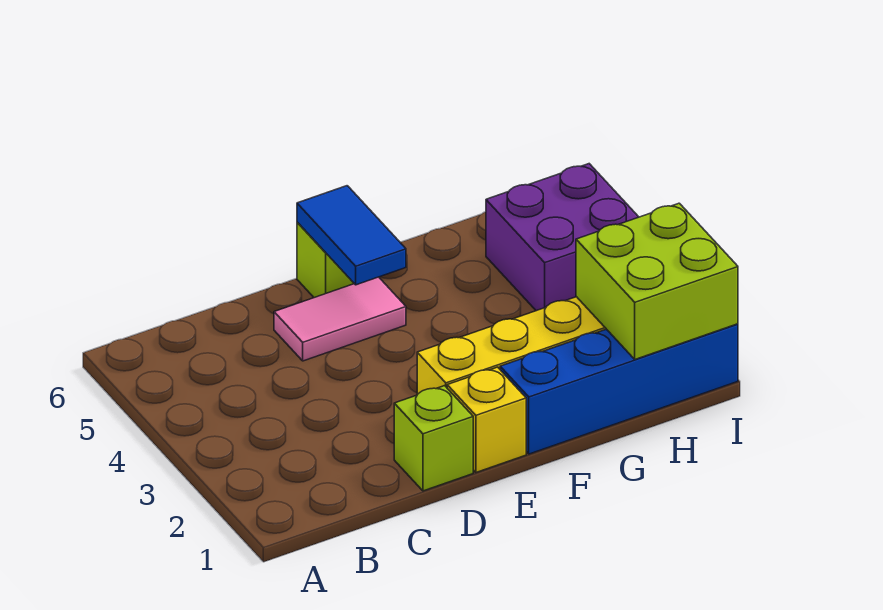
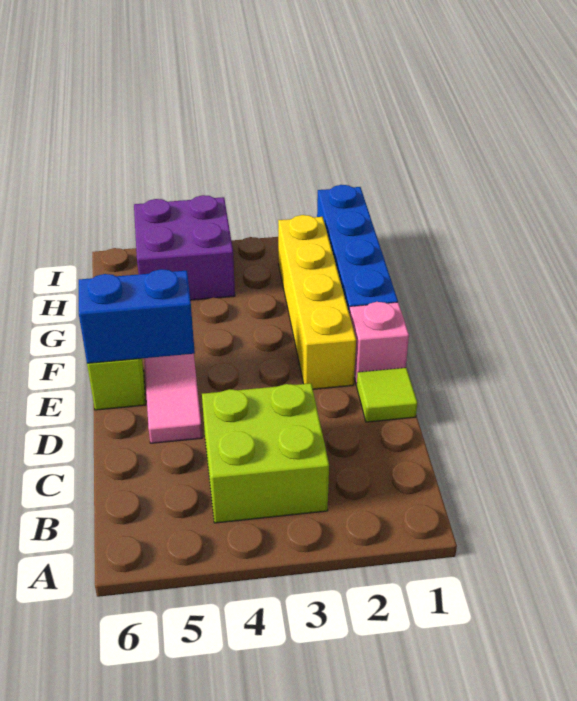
lime 1x1 brick [394,386,473,491] -> lime 1x1 tile [357,368,417,422]
yellow 1x1 brick [447,367,526,472] -> pink 1x1 brick [349,302,409,385]
blue 1x2 tile [297,186,406,285] -> blue 1x2 brick [79,269,195,363]
lime 2x2 brick [576,203,738,359] -> lime 2x2 brick moved to [202,383,329,523]

